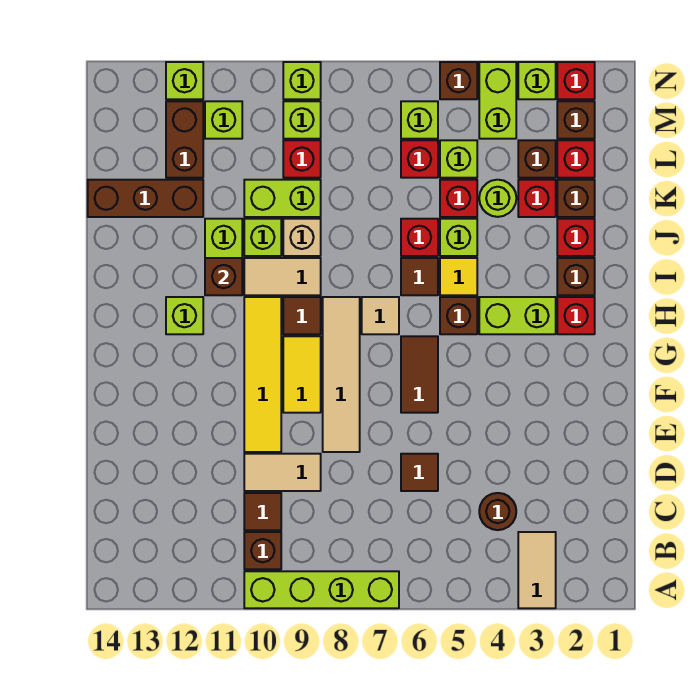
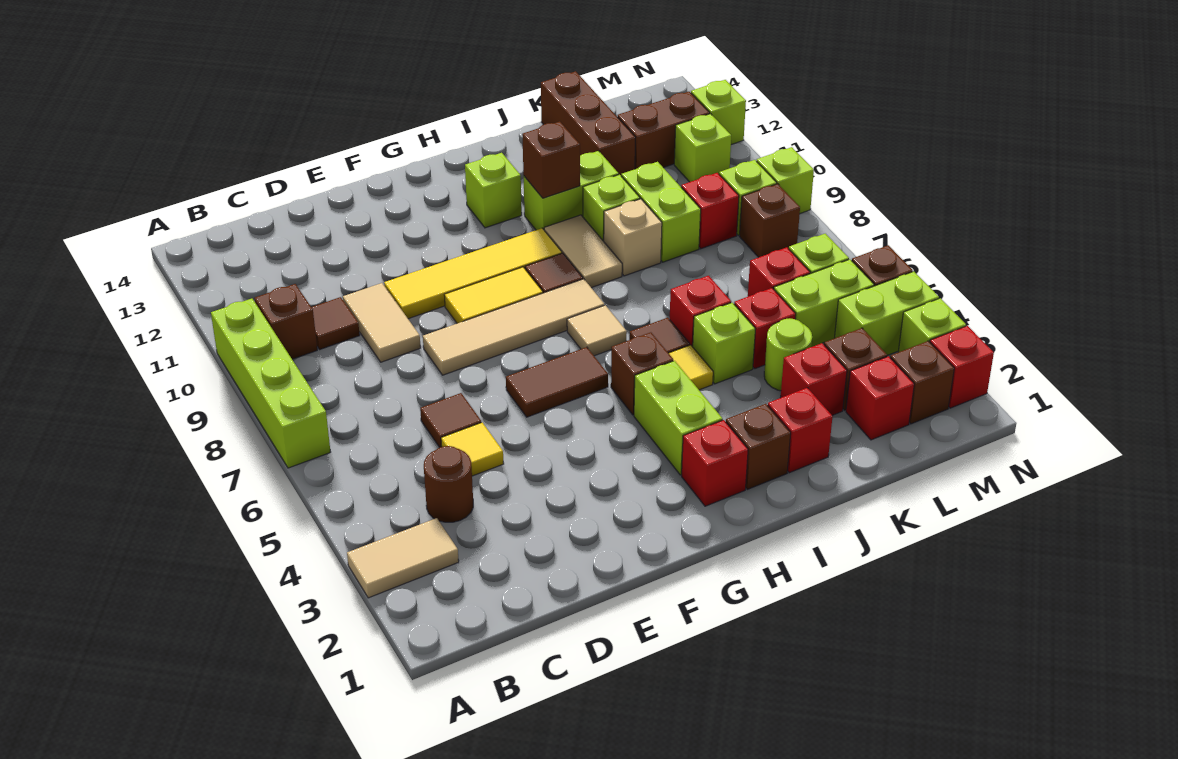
none -> yellow 1x1 tile [441,422,504,476]
brown 1x1 brick [557,180,595,217] -> brown 1x1 brick moved to [740,184,800,257]
lime 1x1 brick [440,140,477,178] -> lime 1x2 brick [774,259,874,347]

